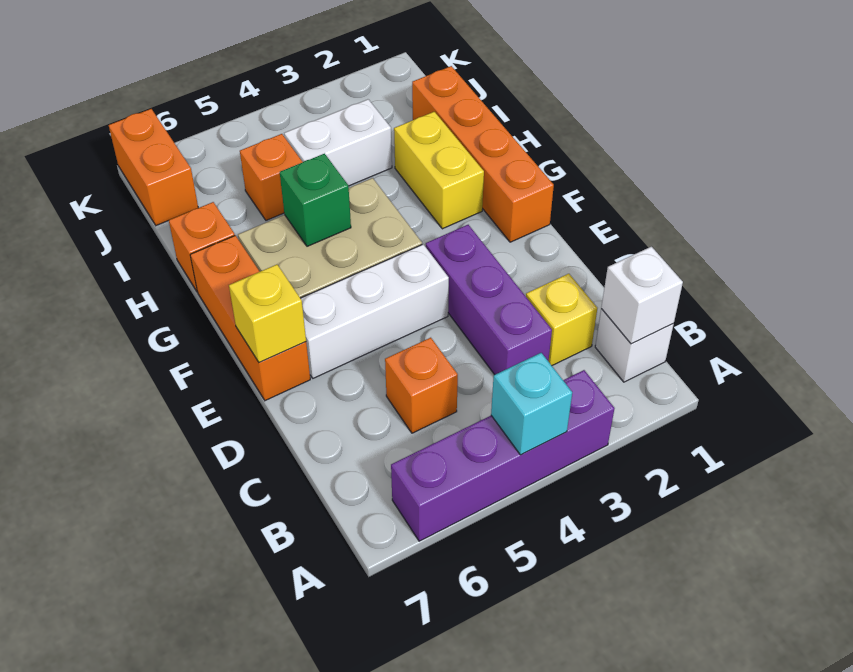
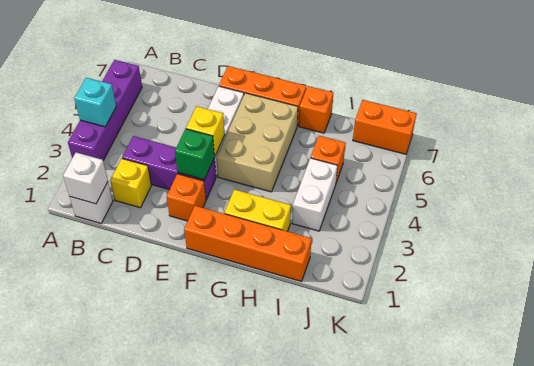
orange 1x1 brick [385,338,458,433] -> orange 1x1 brick moved to [167,174,206,221]
yellow 1x1 brick [229,265,306,362] -> yellow 1x1 brick moved to [186,106,225,156]
green 1x1 brick [280,154,351,246] -> green 1x1 brick moved to [175,129,215,180]

